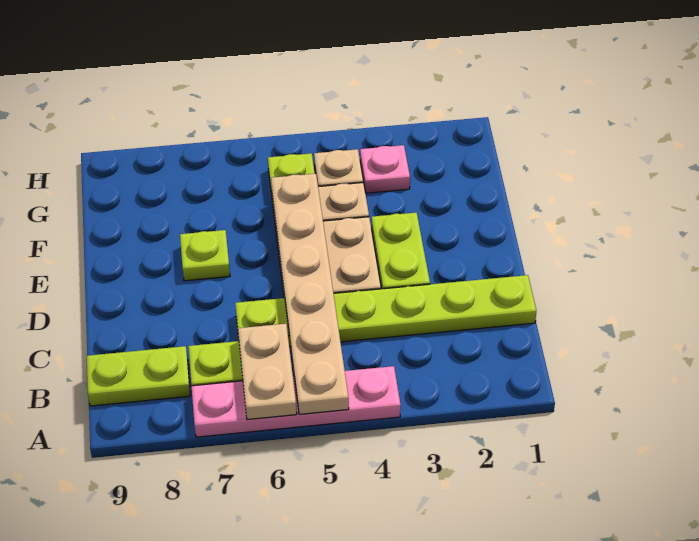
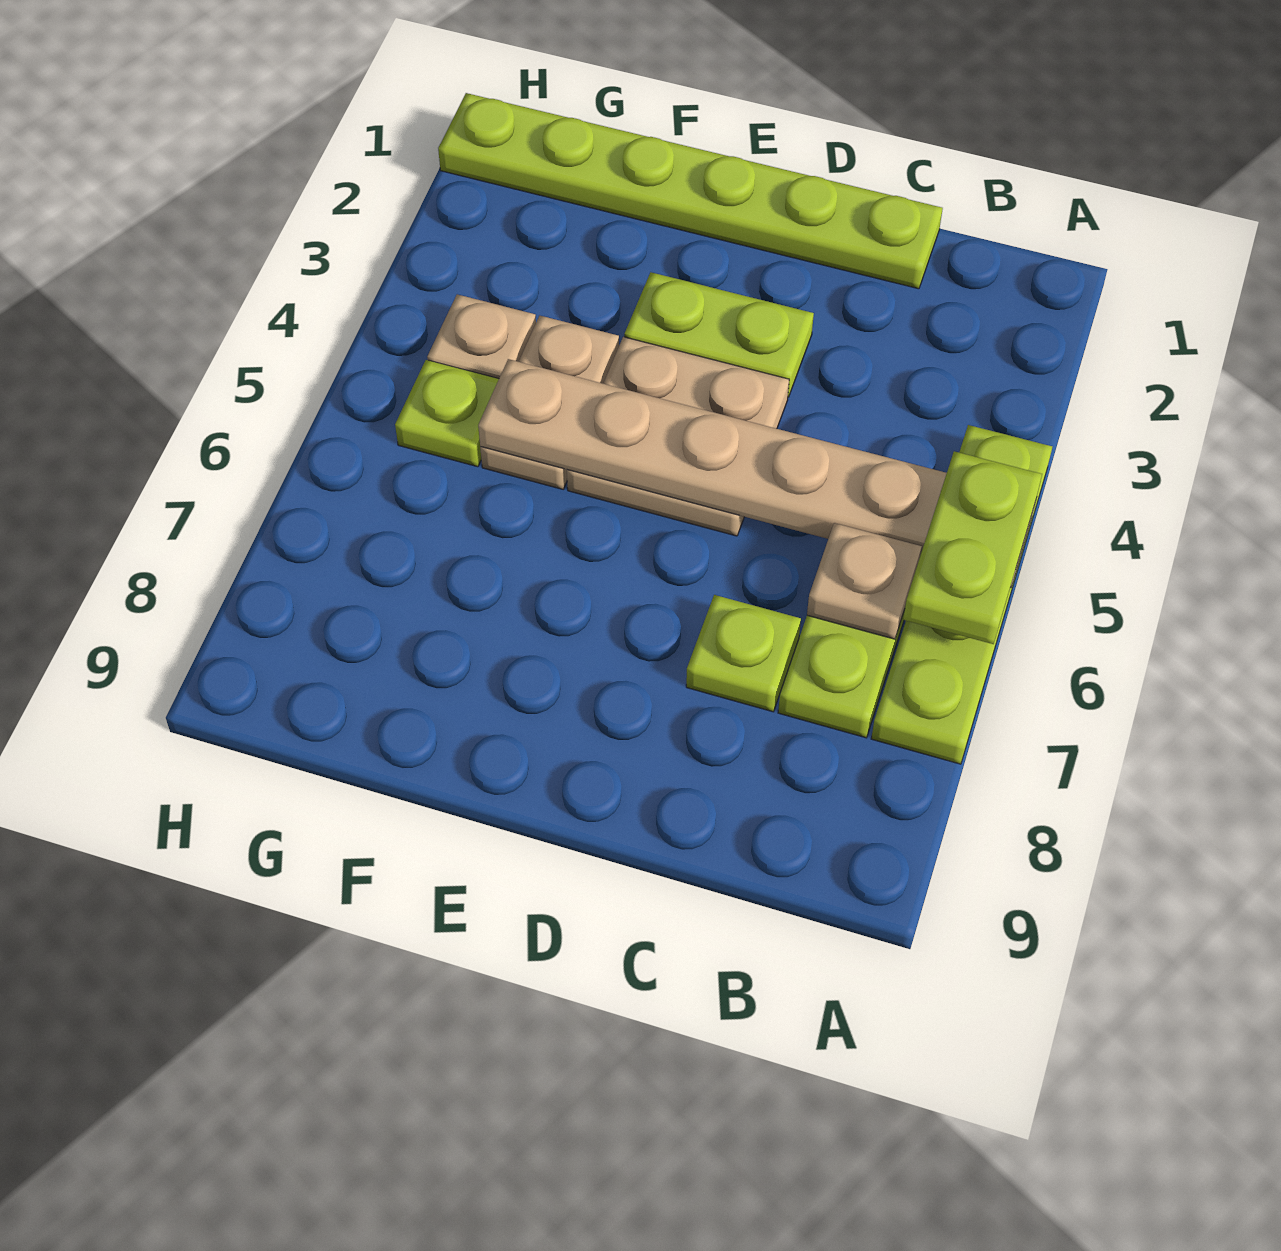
pink 1x4 plate [192,366,401,437] -> lime 1x4 plate [871,425,1052,764]
tan 1x2 plate [238,324,297,420] -> tan 1x1 plate [807,523,922,639]
lime 1x2 plate [87,346,190,406] -> lime 1x2 plate moved to [903,451,1042,644]
lime 1x6 plate [235,275,536,347] -> lime 1x6 plate turned to [438,93,943,289]
lime 1x1 plate [180,230,230,281] -> lime 1x1 plate moved to [686,595,801,712]
pink 1x1 plate [360,145,410,193] -> none

